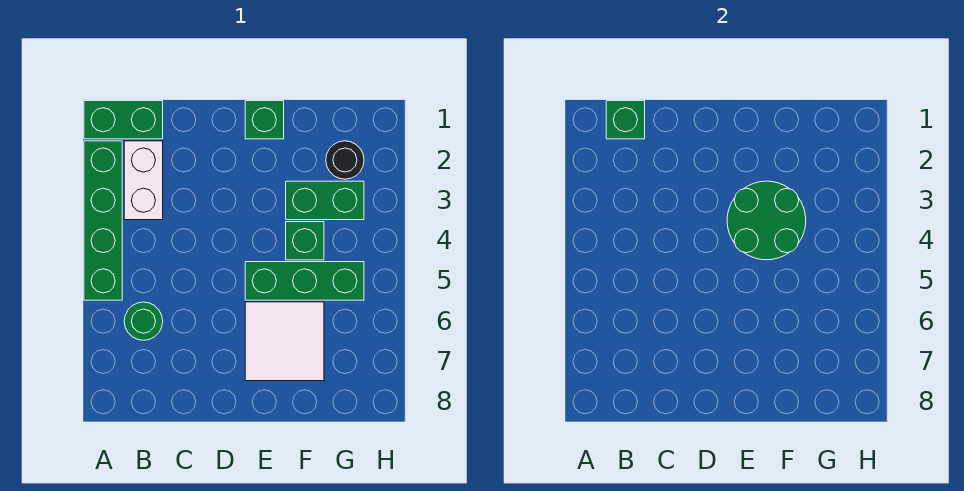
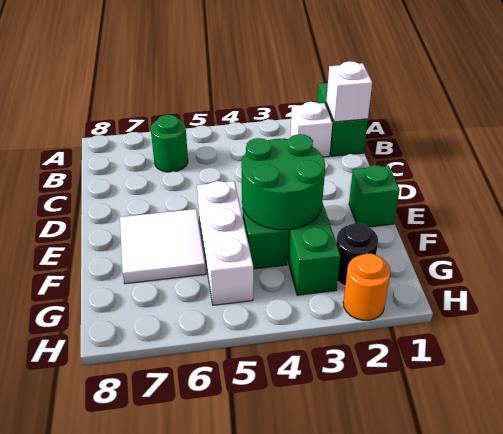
green 1x4 brick [84,141,122,300] -> none
green 1x1 brick [606,101,645,139] -> white 1x1 brick [326,61,372,122]
white 1x2 brick [124,141,163,220] -> white 1x1 brick [290,102,332,157]
green 1x3 brick [245,262,364,300] -> white 1x3 brick [197,181,253,305]
none -> orange 1x1 round brick [343,253,391,320]

